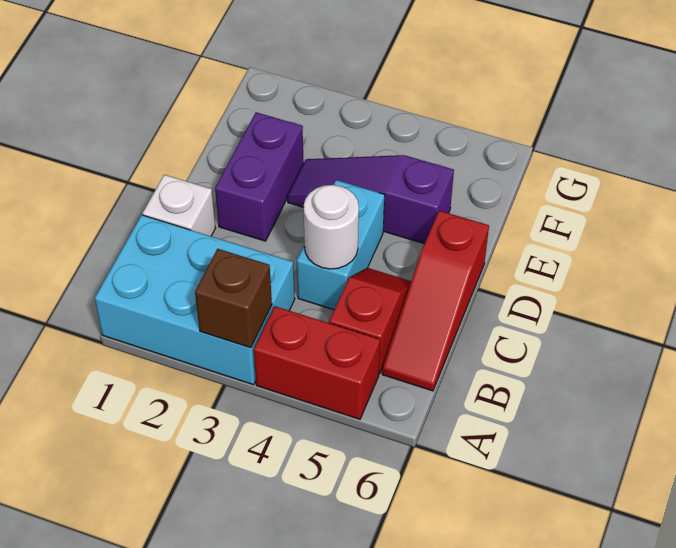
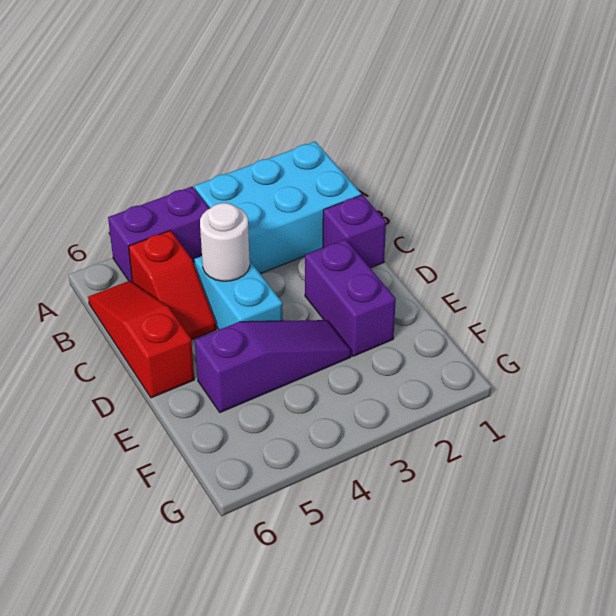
brown 1x1 brick [195,249,272,348] -> none
red 1x2 brick [254,306,380,419] -> purple 1x2 brick [108,187,209,281]
white 1x1 brick [143,175,215,236] -> purple 1x1 brick [323,195,386,268]

